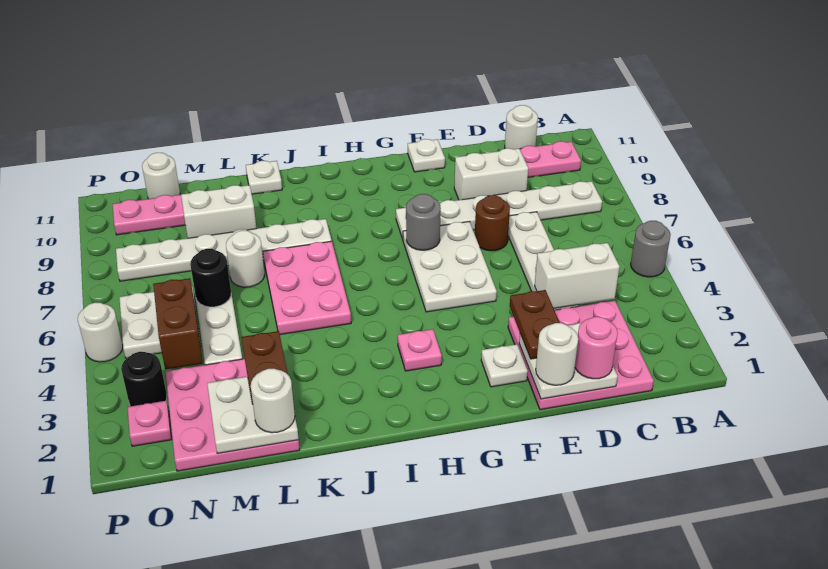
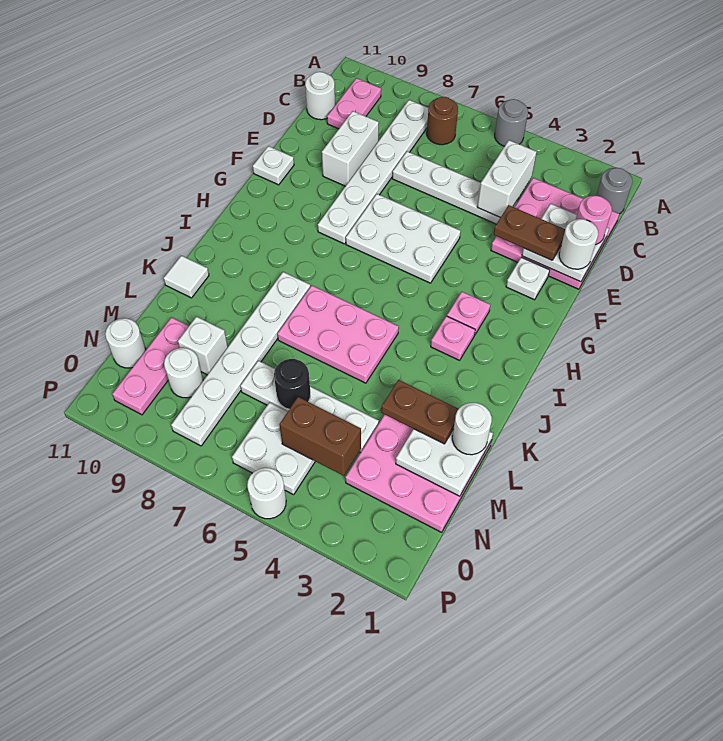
brown 1x1 round brick [475,195,510,251] -> brown 1x1 round brick moved to [427,97,458,145]
grey 1x1 round brick [406,194,441,250] -> grey 1x1 round brick moved to [596,168,632,214]
white 1x1 plate [246,161,282,194] -> white 1x1 tile [164,256,209,298]
white 1x1 round brick [226,230,264,287] -> white 1x1 round brick moved to [164,348,203,398]
white 1x2 brick [181,185,256,238] -> white 1x1 brick [178,317,228,375]
pink 1x1 plate [128,401,172,446] -> pink 1x1 plate moved to [431,316,475,360]
black 1x1 round brick [121,352,167,406] -> none

